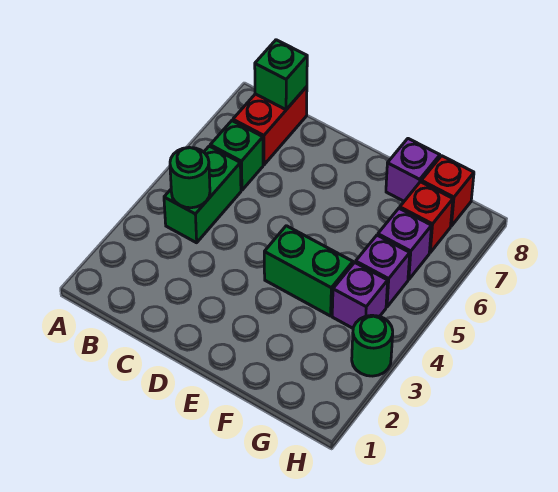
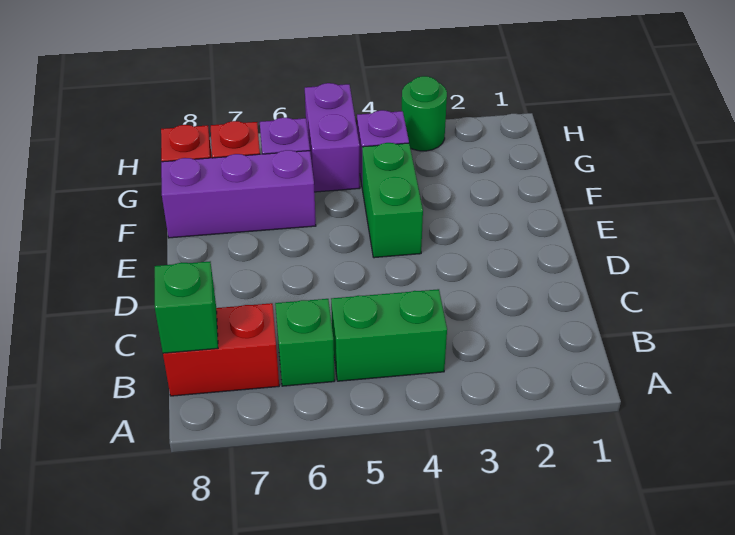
green 1x1 round brick [170,148,210,208] -> none
purple 1x1 brick [386,139,440,201] -> purple 1x3 brick [161,150,316,238]
purple 1x1 brick [356,235,410,307] -> purple 1x2 brick [305,83,360,192]

